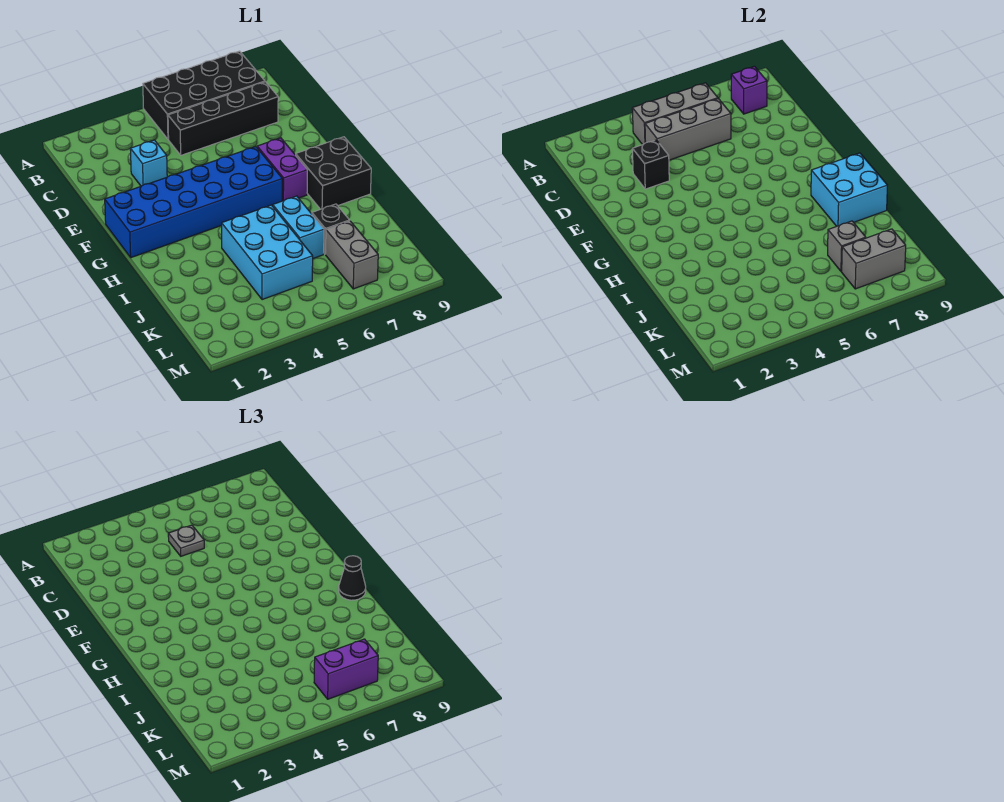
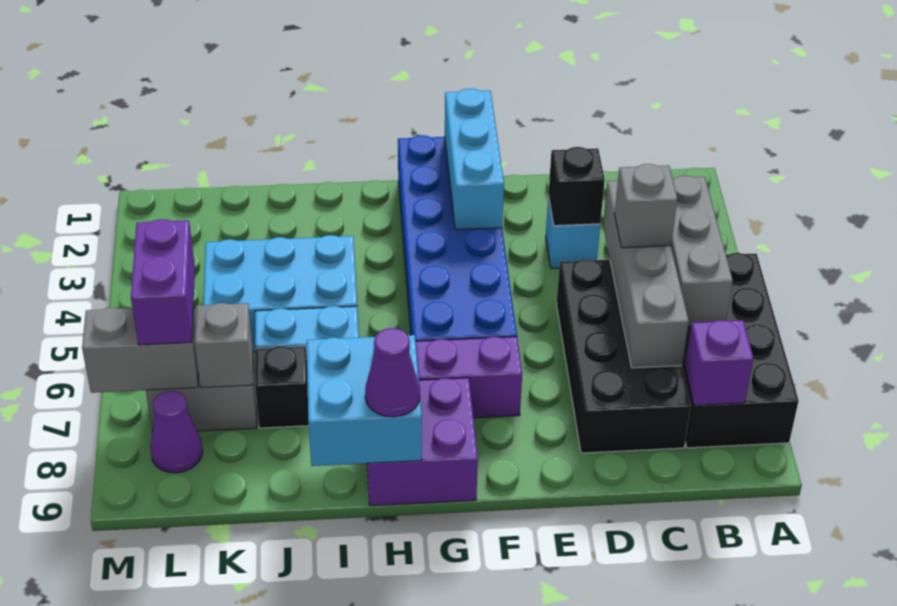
grey 1x3 brick [645,99,731,160] -> grey 1x4 brick [603,180,689,368]
black 1x4 brick [168,82,278,155] -> black 2x4 brick [557,259,691,453]
grey 1x1 plate [168,525,204,556] -> grey 1x1 brick [615,164,677,248]
none -> cyan 1x3 brick [445,89,504,230]
black 2x2 brick [296,137,371,209] -> purple 2x2 brick [367,378,478,506]
black 1x1 cone [339,556,366,600] -> purple 1x1 cone [365,328,420,417]
grey 1x2 brick [842,229,906,289] -> grey 1x2 brick turned to [82,306,198,393]
none -> purple 1x1 cone [150,391,203,473]

